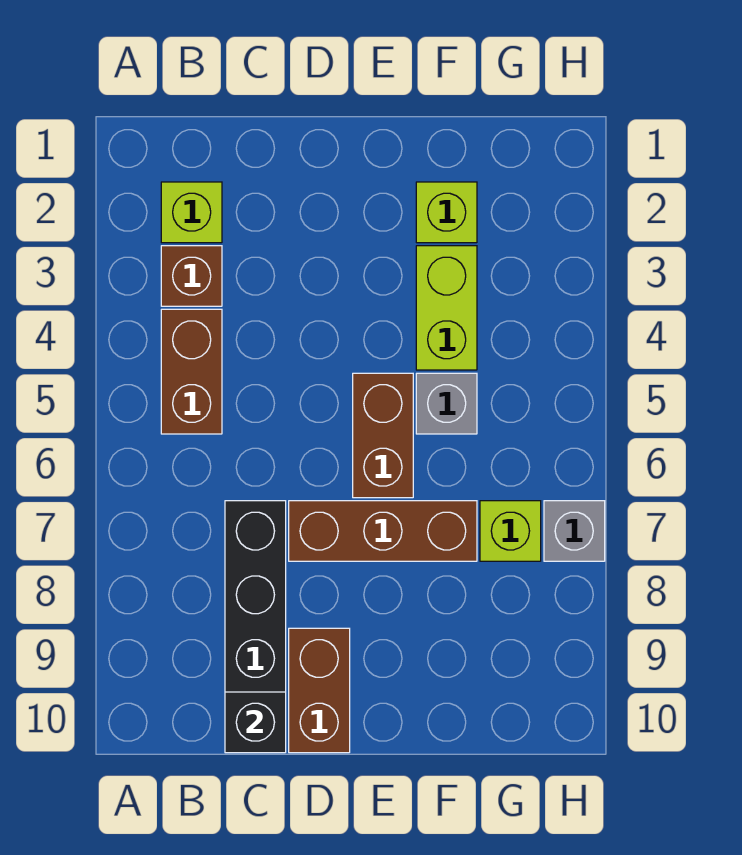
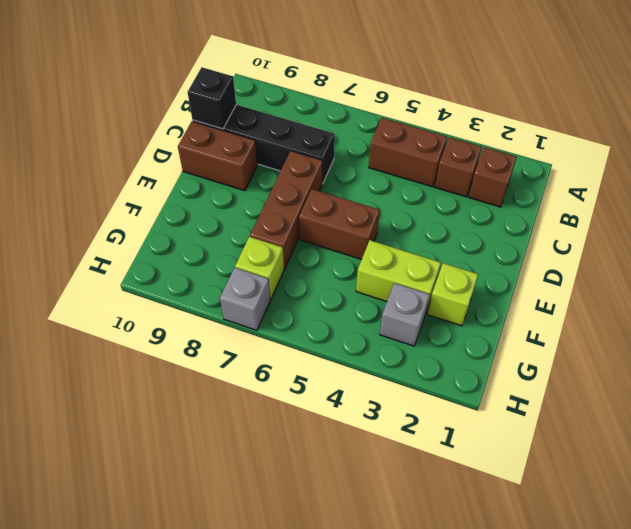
lime 1x1 brick [161,182,222,243] -> brown 1x1 brick [469,147,517,207]
grey 1x1 brick [416,373,477,434] -> grey 1x1 brick moved to [380,283,430,346]

